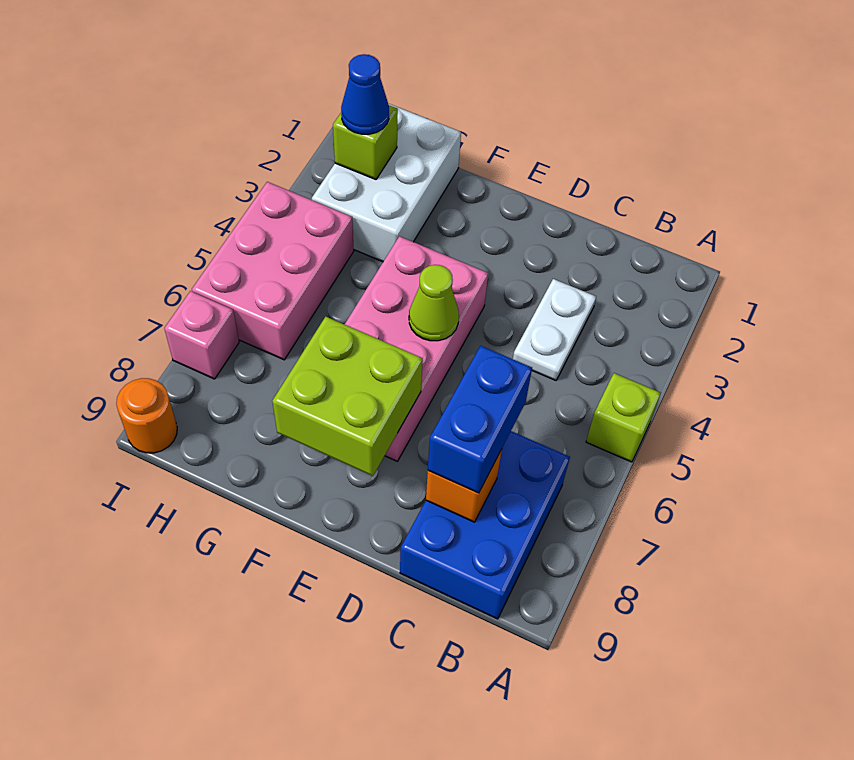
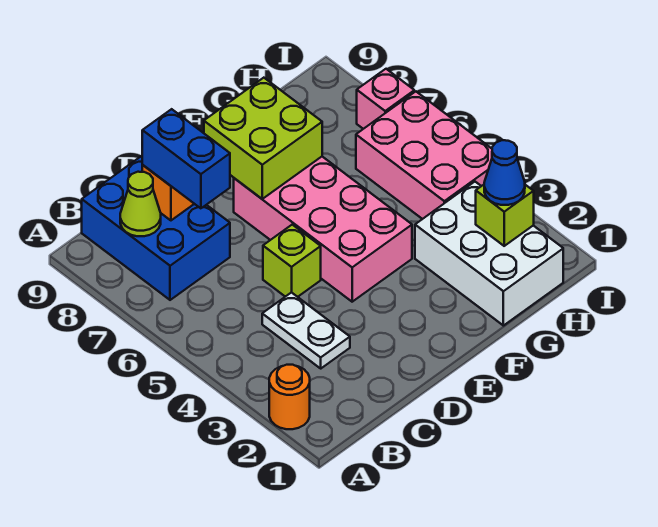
lime 1x1 brick [586,373,661,462] -> lime 1x1 brick moved to [263,225,321,297]
lime 1x1 cone [409,265,459,341] -> lime 1x1 cone moved to [120,172,161,236]
orange 1x1 round brick [116,378,177,453] -> orange 1x1 round brick moved to [269,365,310,429]

